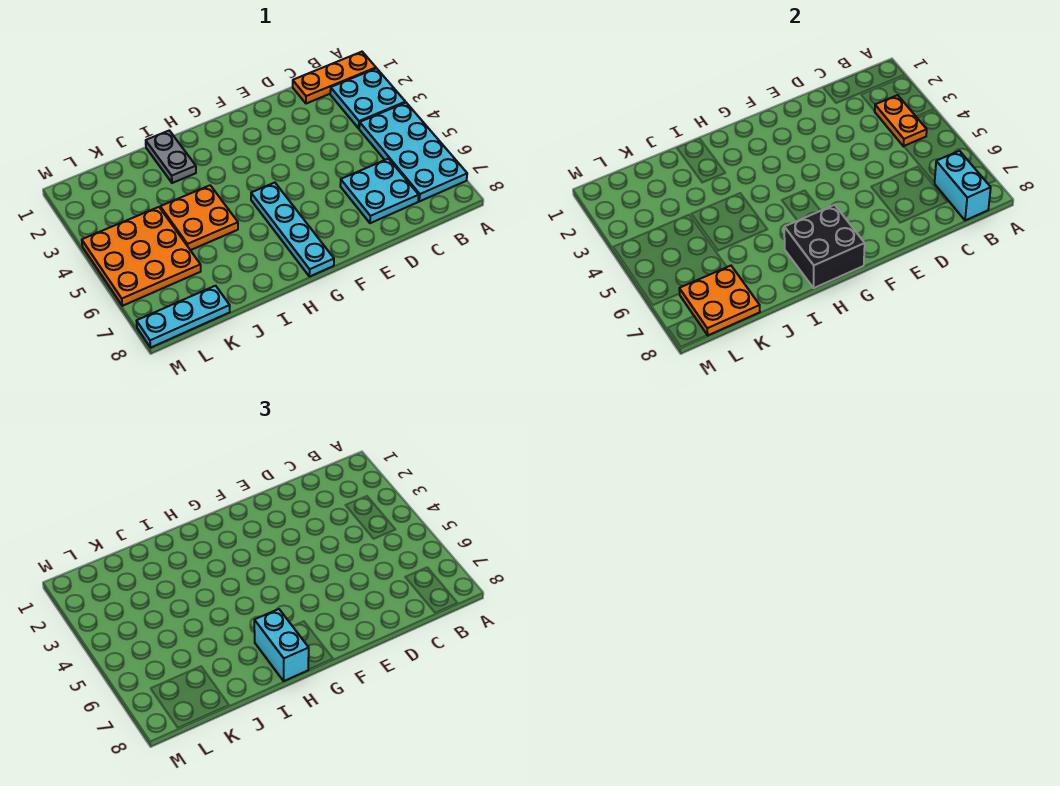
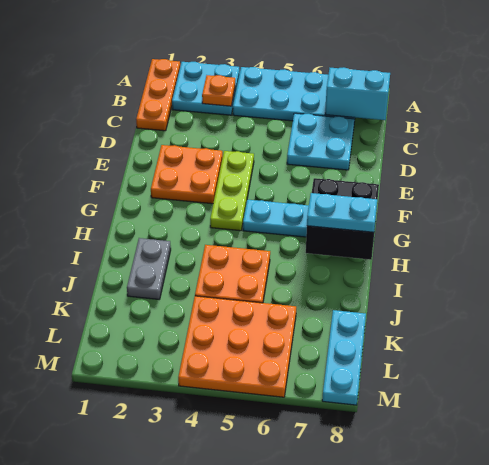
orange 1x2 plate [875,95,927,146] -> orange 1x1 plate [202,75,235,106]
none -> lime 1x3 plate [210,151,254,231]
cyan 1x2 brick [254,609,309,681] -> cyan 1x2 plate [307,193,377,232]
grey 1x2 plate [146,131,196,183] -> grey 1x2 plate turned to [127,238,171,299]
orange 2x2 plate [679,266,760,335] -> orange 2x2 plate moved to [151,145,223,204]

